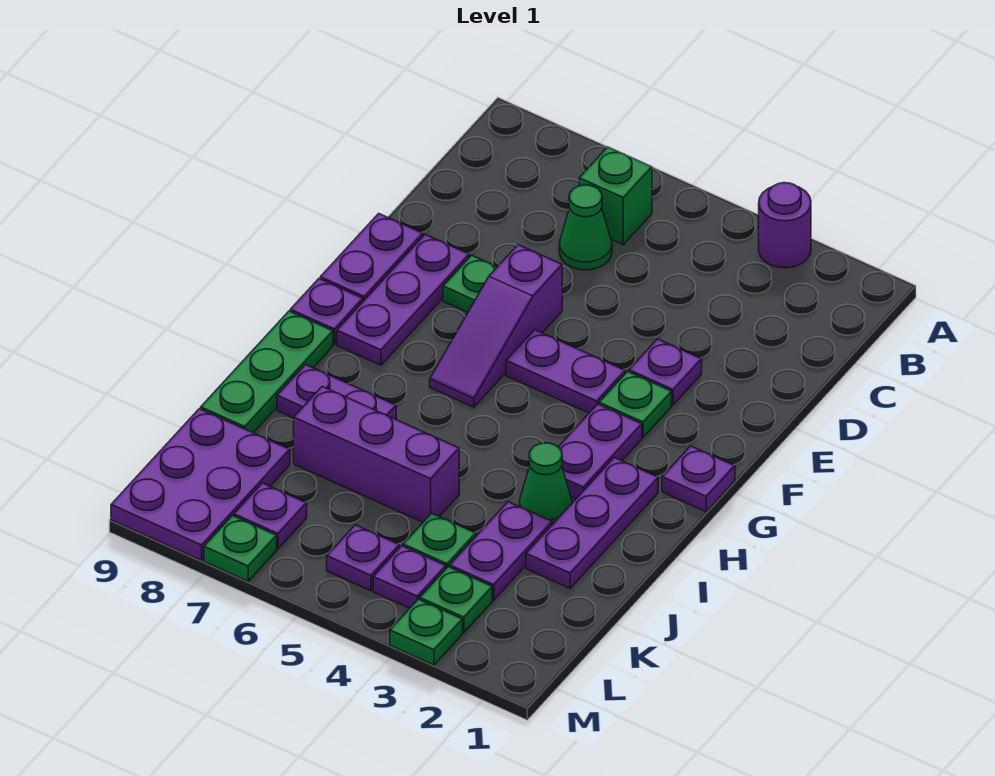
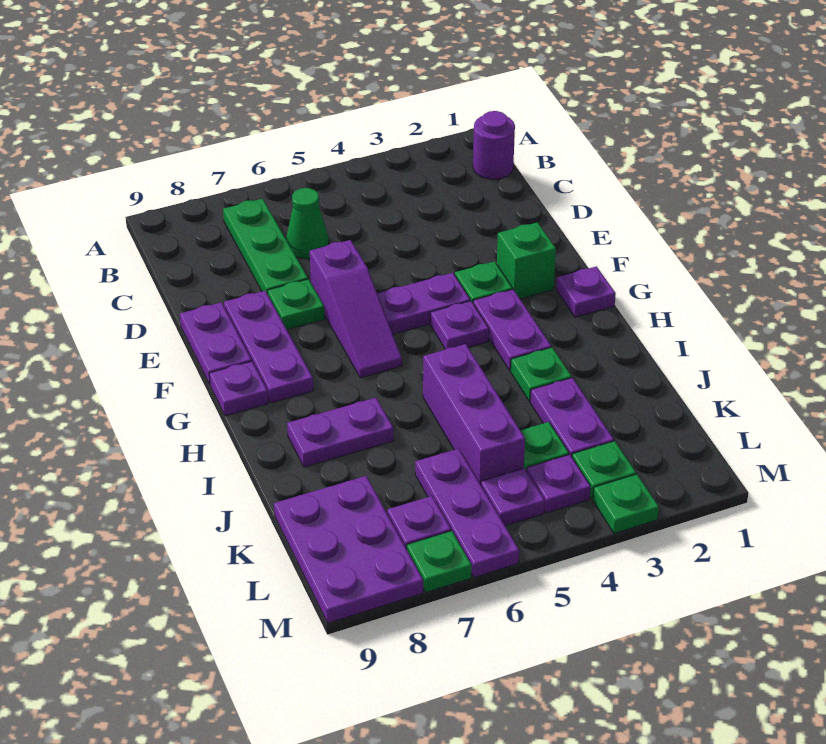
purple 1x1 round brick [759,183,811,268] -> purple 1x1 round brick moved to [473,111,515,179]
green 1x1 brick [579,147,652,244] -> green 1x1 brick moved to [497,222,556,299]
purple 1x1 plate [629,339,702,405] -> purple 1x1 plate moved to [430,301,489,349]
purple 1x3 plate [526,457,658,588] -> purple 1x3 plate moved to [415,449,519,577]
green 1x3 plate [201,311,333,433] -> green 1x3 plate moved to [223,199,308,294]
green 1x1 cone [520,443,572,525] -> green 1x1 plate [511,347,572,401]
purple 1x3 brick [294,386,459,522] -> purple 1x3 brick turned to [423,344,525,485]

